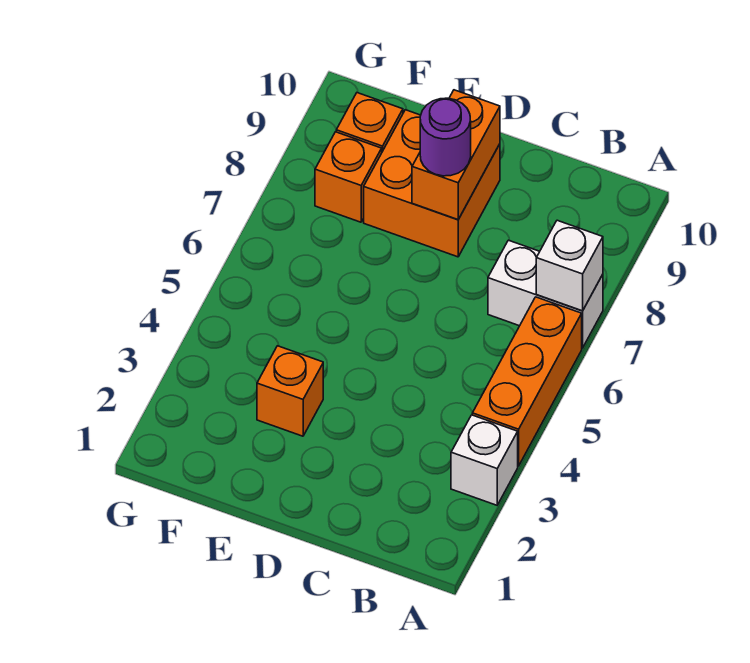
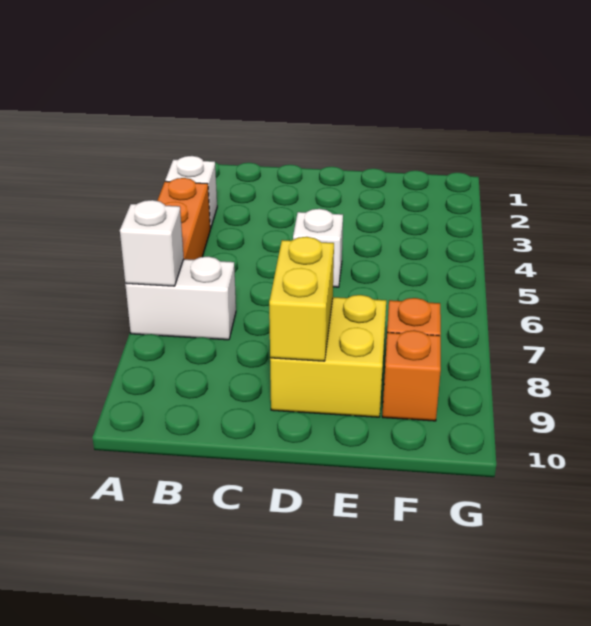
none -> white 1x1 brick [293,209,343,287]
orange 2x2 brick [364,110,500,257] -> yellow 2x2 brick [270,295,386,417]
orange 1x2 brick [412,90,500,220] -> yellow 1x2 brick [269,237,334,361]
purple 1x1 round brick [420,98,471,176] -> none
orange 1x1 brick [257,346,323,436] -> none

